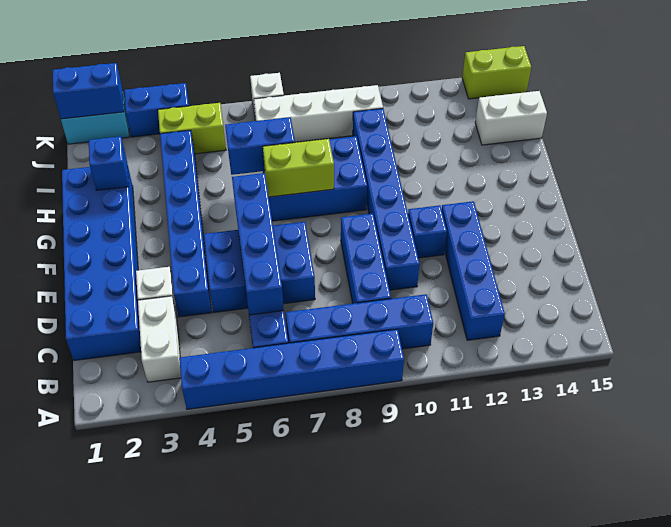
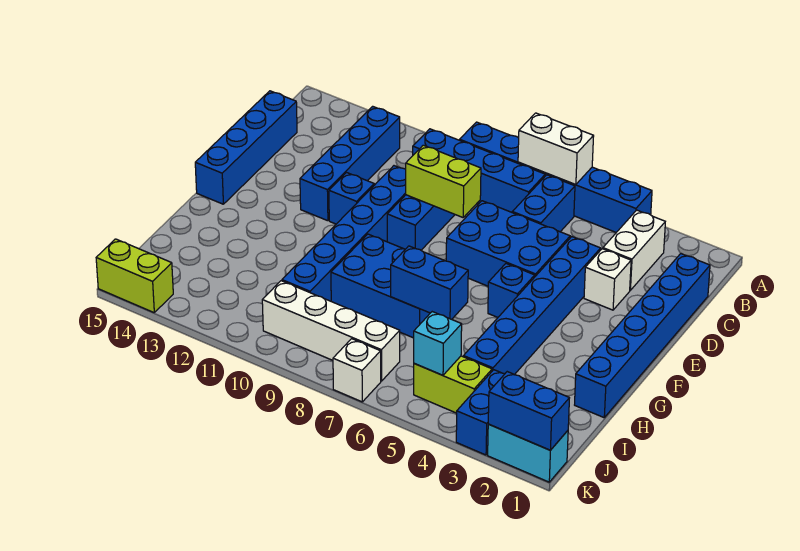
blue 2x6 brick [62,164,141,361] -> blue 1x6 brick [575,254,710,418]
blue 1x4 brick [232,173,284,315] -> blue 1x4 brick moved to [195,91,297,204]
lime 1x2 brick [263,139,334,197] -> lime 1x2 brick moved to [406,145,481,217]
blue 1x1 brick [89,136,129,190] -> blue 1x1 brick moved to [488,264,535,317]
white 1x2 brick [475,91,547,145] -> white 1x2 brick moved to [518,113,594,185]
none -> cyan 1x1 brick [414,312,462,375]
blue 1x2 brick [124,83,189,137] -> blue 1x2 brick turned to [456,370,504,455]

